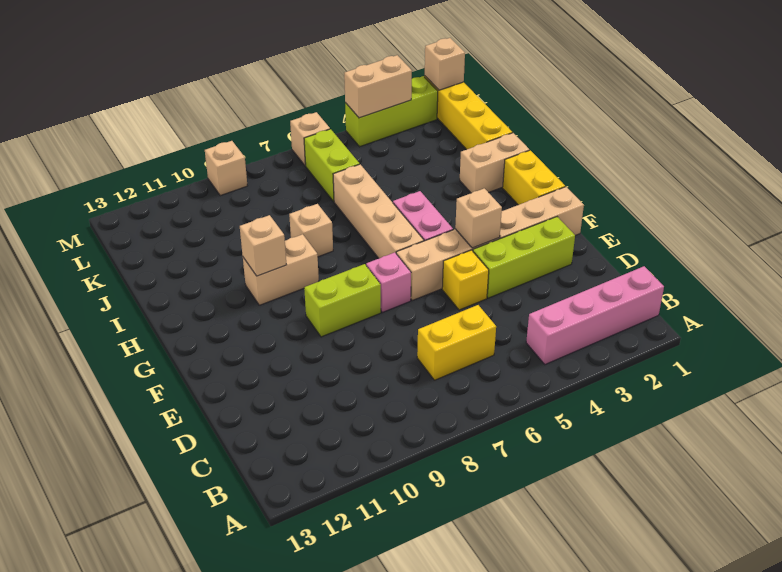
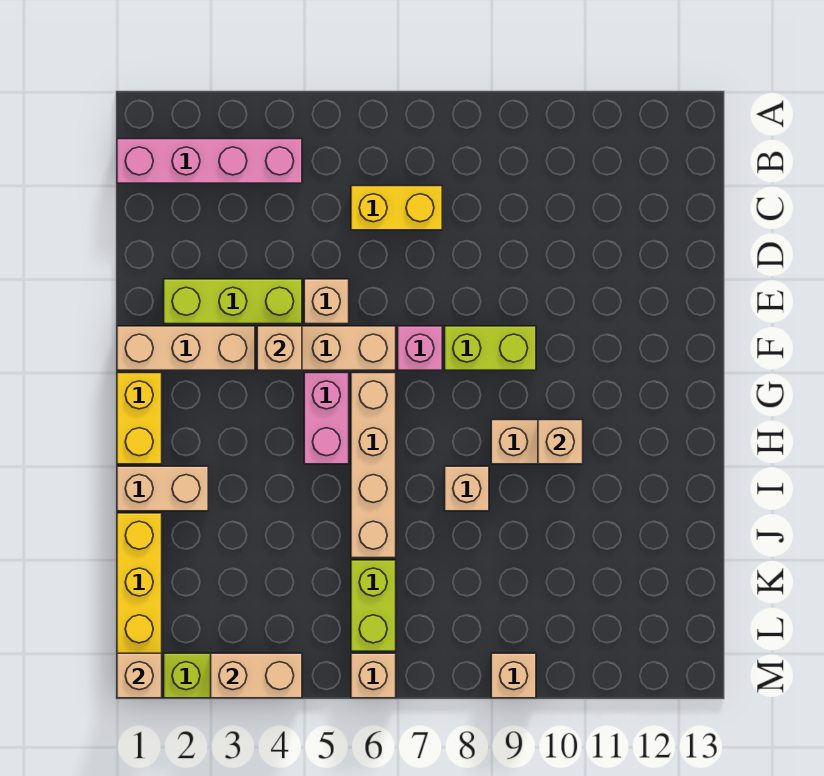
yellow 1x1 brick [442,250,489,310] -> tan 1x1 brick [304,279,349,324]

